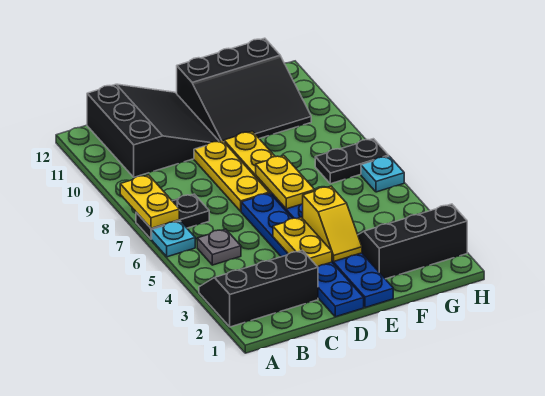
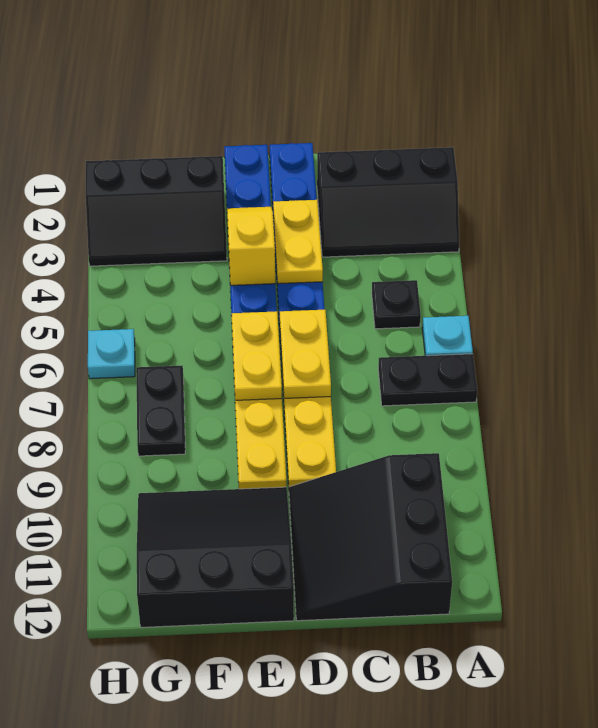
yellow 1x2 plate [120,175,179,228] -> yellow 1x2 plate moved to [280,310,331,398]
grey 1x1 plate [197,229,241,265] -> black 1x1 plate [372,280,421,329]
black 1x2 plate [315,139,389,184] -> black 1x2 plate turned to [136,366,185,456]

